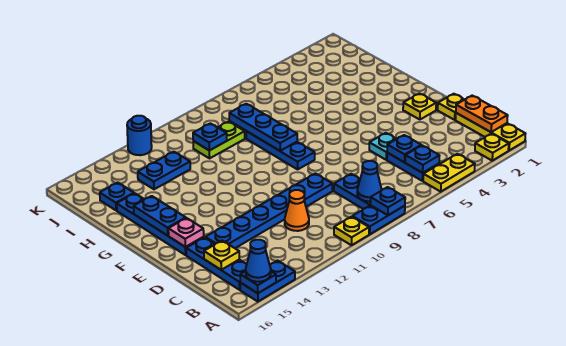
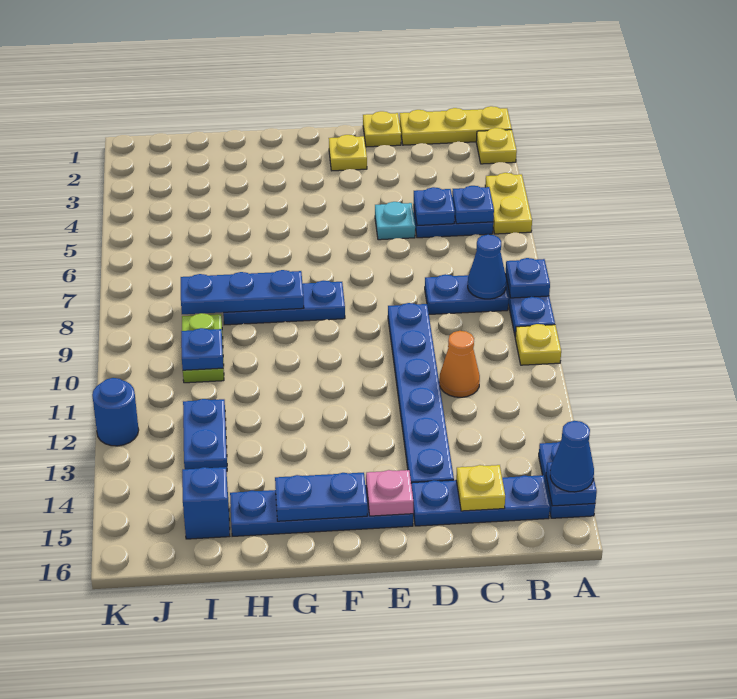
orange 1x2 plate [456,96,508,132] -> none
blue 1x1 plate [100,183,134,211] -> blue 1x1 brick [182,467,230,539]

